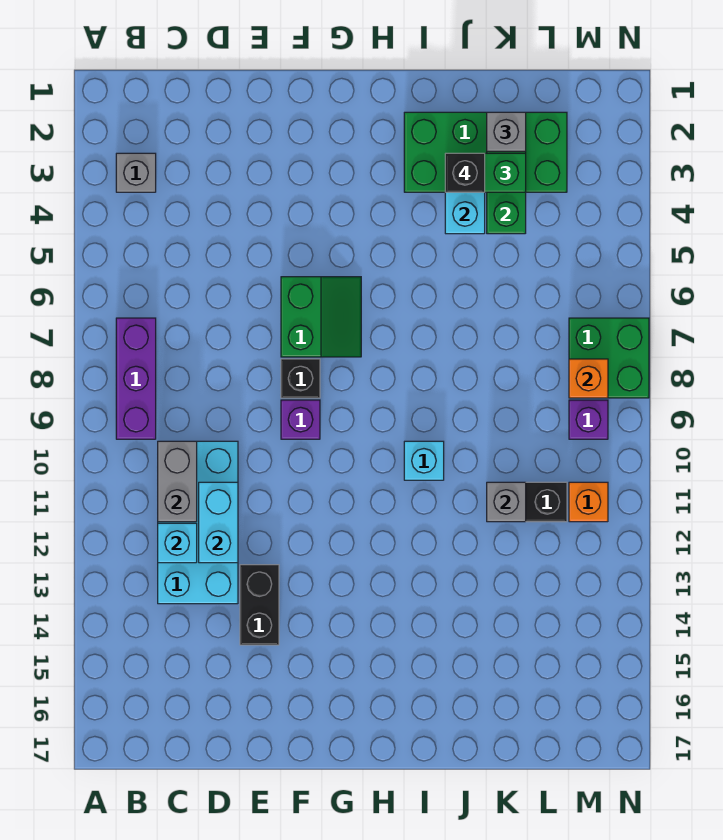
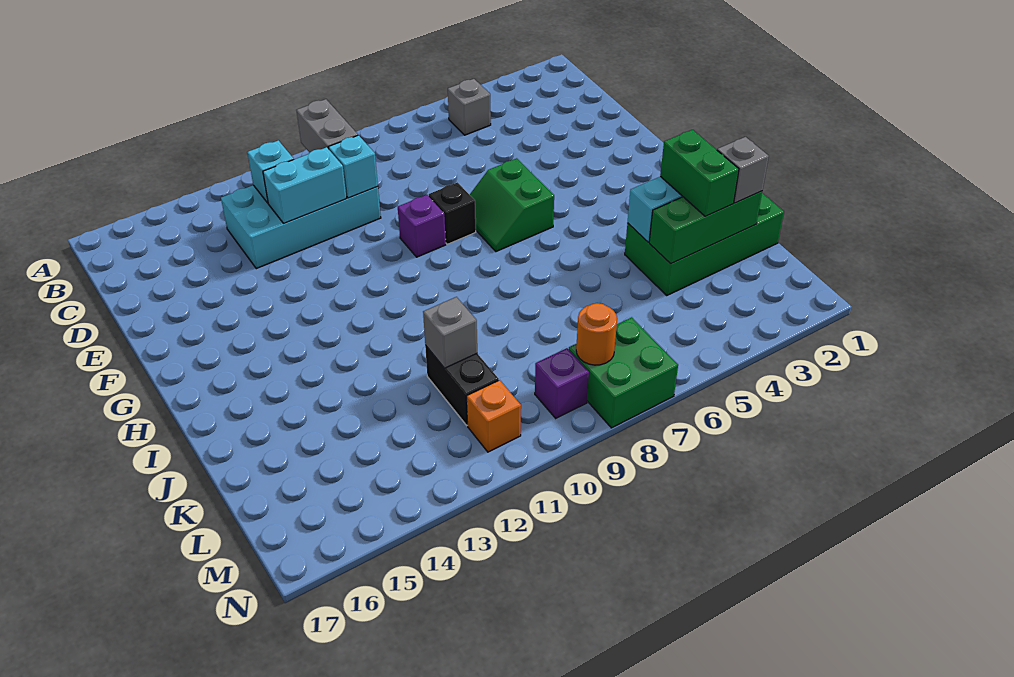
grey 1x1 brick [116,153,156,192] -> grey 1x1 brick moved to [448,79,491,135]
purple 1x3 brick [116,318,156,439] -> none
grey 1x2 brick [158,441,197,522] -> grey 1x2 brick turned to [296,99,358,153]
black 1x2 brick [240,565,279,645] -> none
green 2x2 slope [281,277,361,357] -> green 2x2 slope turned to [470,158,554,252]
green 2x4 brick [404,112,567,192] -> green 2x4 brick turned to [625,193,784,295]
cyan 1x1 brick [404,441,444,480] -> cyan 1x1 brick moved to [328,135,378,198]
black 1x1 brick [445,153,485,192] -> none
orange 1x1 brick [569,359,608,398] -> orange 1x1 round brick [576,303,617,365]

